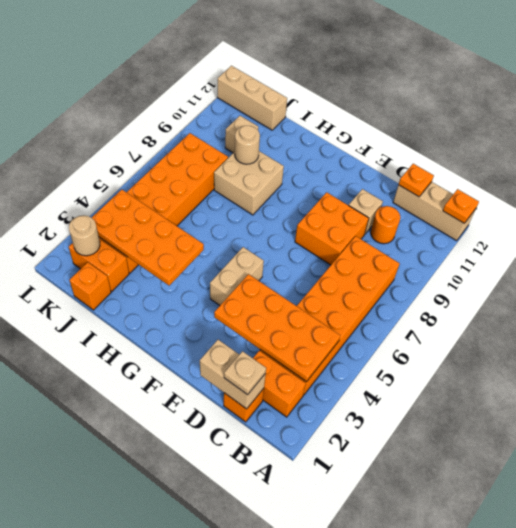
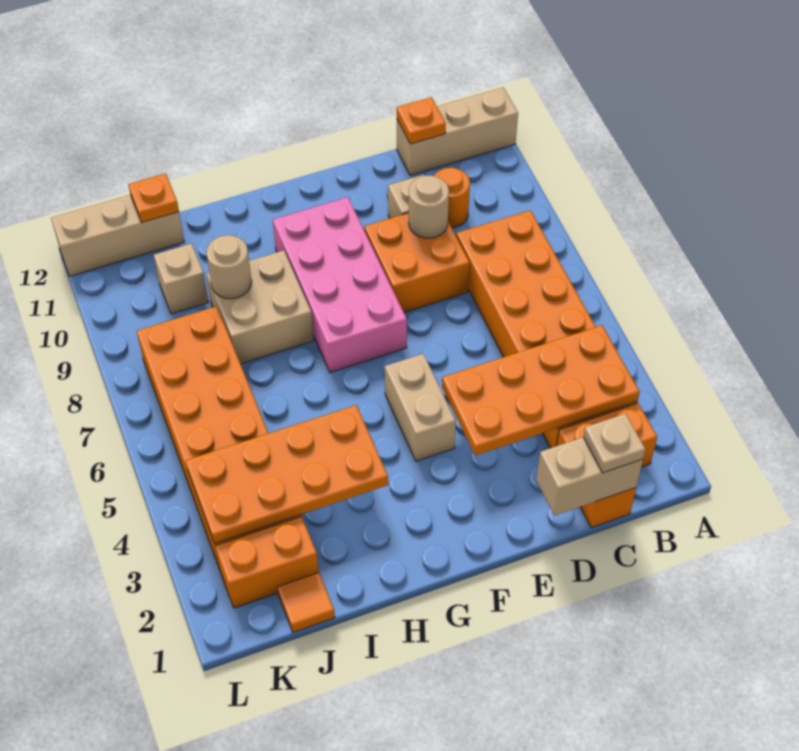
orange 1x1 plate [443,189,479,223] -> orange 1x1 plate moved to [128,173,179,222]
none -> pink 2x4 brick [273,197,407,372]
orange 1x1 brick [69,262,111,310] -> orange 1x1 tile [277,573,335,632]
tan 1x1 round brick [69,215,100,256] -> tan 1x1 round brick moved to [409,175,449,238]

